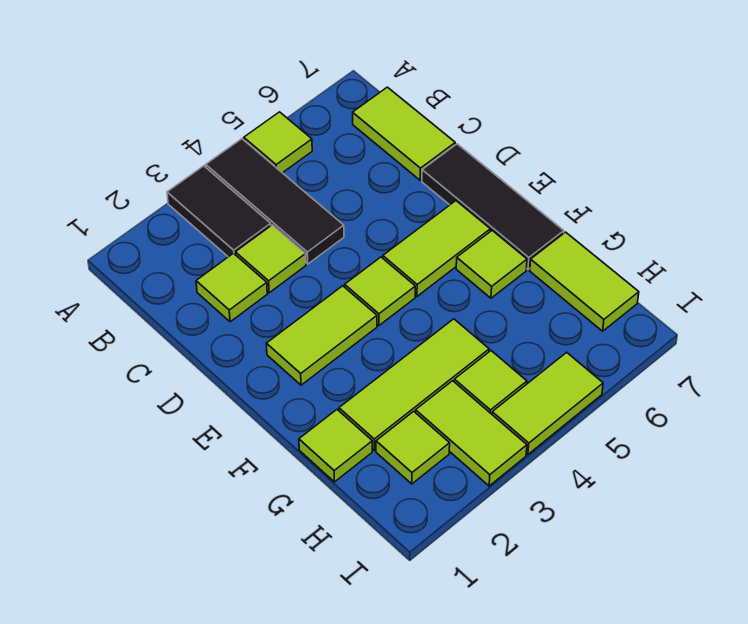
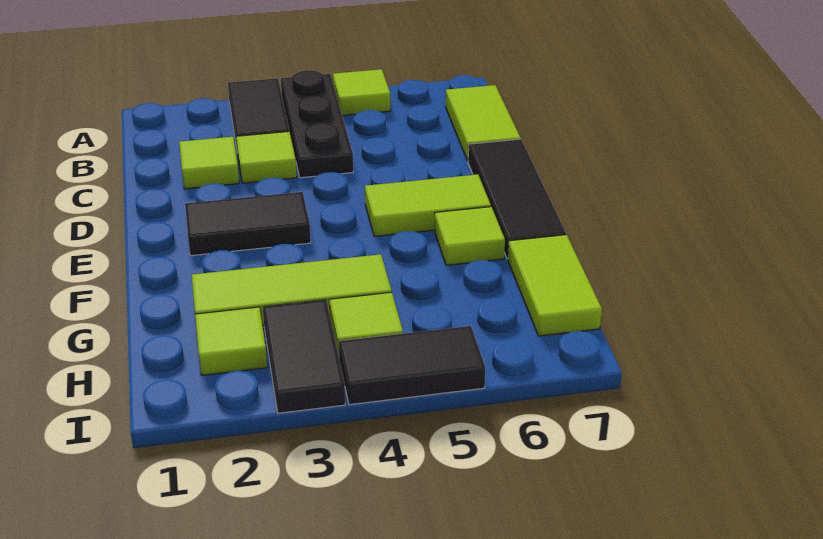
black 1x3 tile [206,139,344,264] -> black 1x3 plate [281,70,353,178]
lime 1x2 tile [266,286,377,385] -> black 1x2 tile [185,192,311,256]
lime 1x1 tile [345,257,415,325] -> none
lime 1x1 tile [299,410,372,482] -> none
lime 1x2 tile [416,381,527,486] -> black 1x2 tile [263,300,345,413]
lime 1x2 tile [492,352,603,454] -> black 1x2 tile [339,326,486,405]

